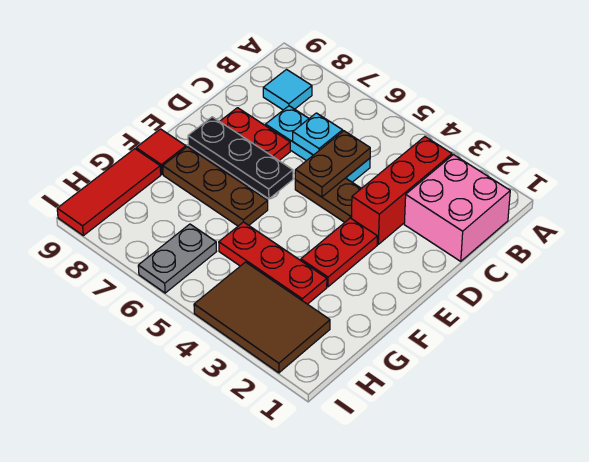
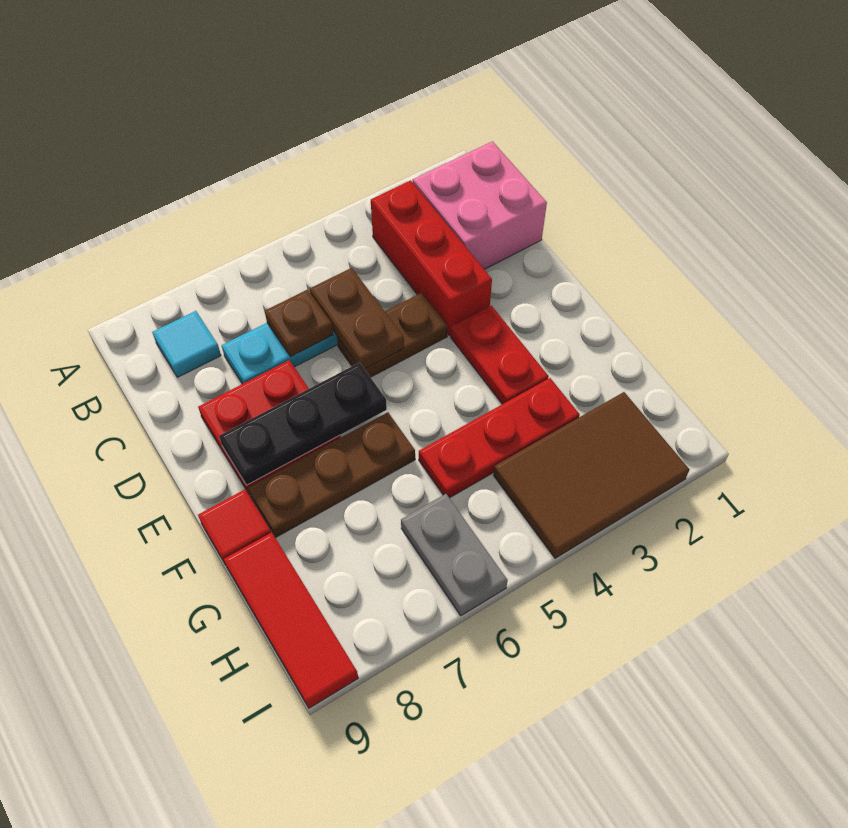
cyan 1x1 plate [293,113,343,155] -> brown 1x1 plate [265,290,333,357]

